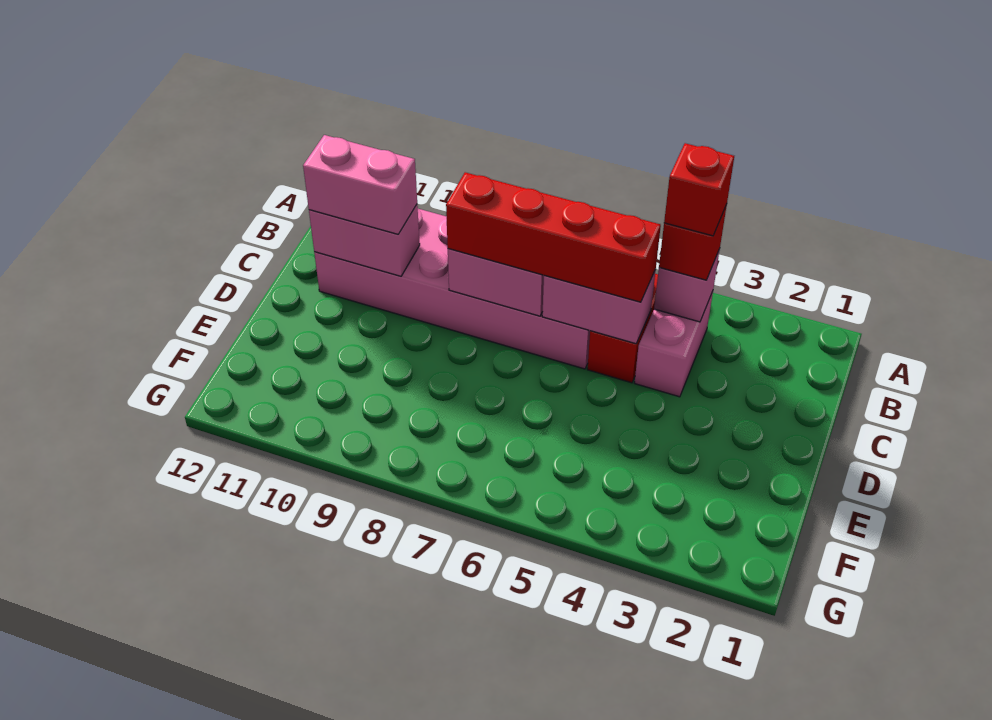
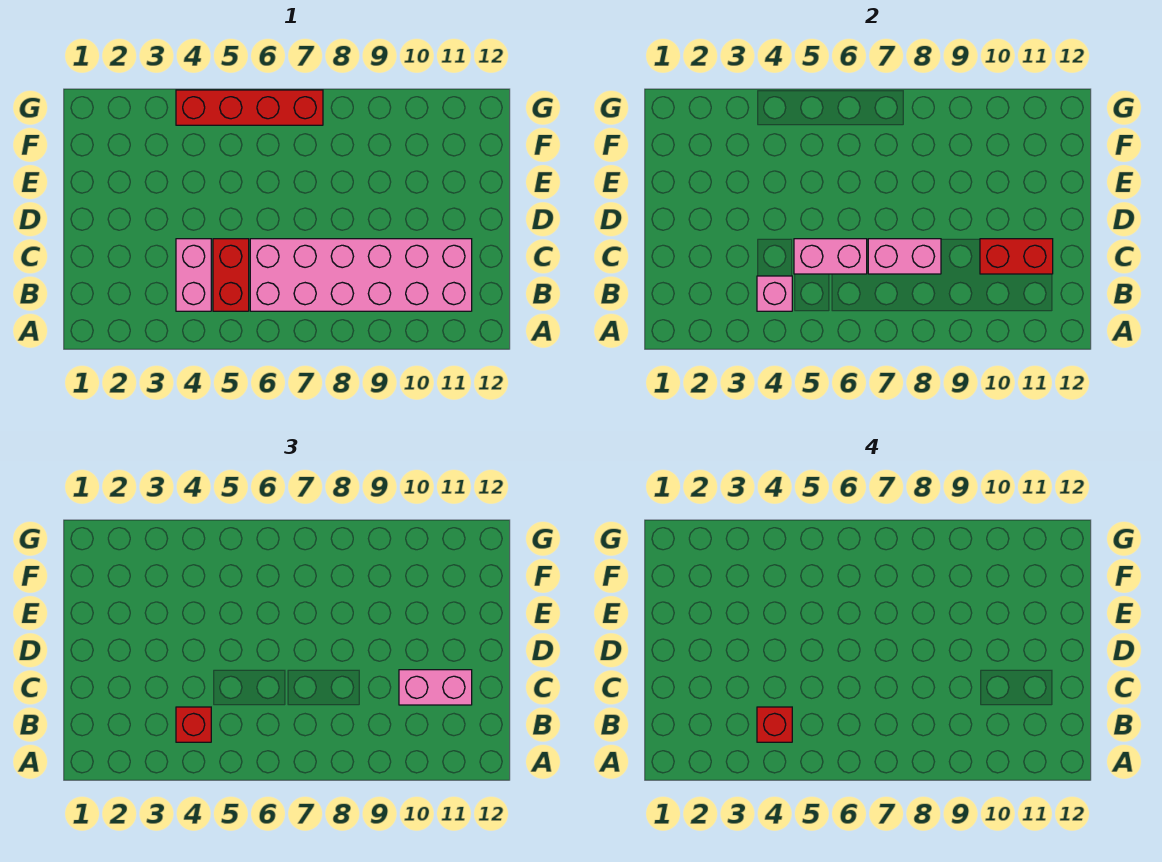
red 1x4 brick [446,172,661,302] -> red 1x4 brick moved to [176,90,323,125]
pink 1x2 brick [309,205,420,276] -> red 1x2 brick [980,239,1053,274]

